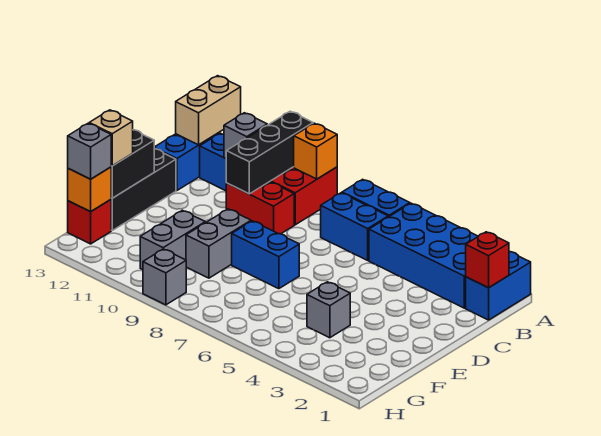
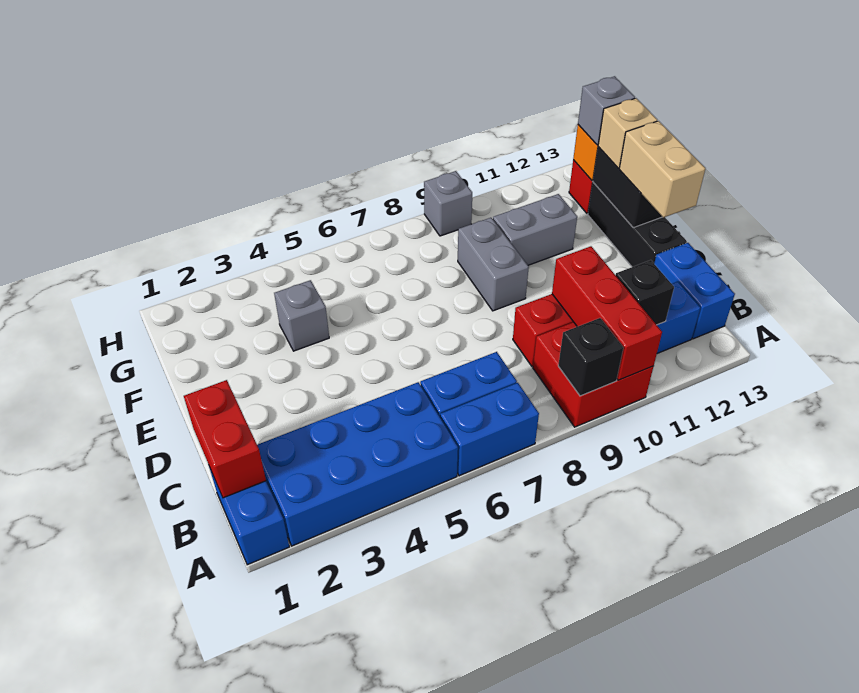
orange 1x1 brick [294,123,337,179] -> black 1x1 brick [558,318,623,396]
black 1x3 brick [226,111,313,194] -> red 1x3 brick [552,246,662,380]
tan 1x2 brick [176,76,241,145] -> tan 1x2 brick moved to [619,121,705,217]
red 1x1 brick [466,232,509,288] -> red 1x2 brick [184,380,266,498]
grey 1x1 brick [224,113,267,158] -> black 1x1 brick [616,260,674,325]
blue 1x2 brick [232,221,299,289] -> none
grey 1x2 brick [140,210,205,270] -> grey 1x2 brick turned to [493,194,577,265]

